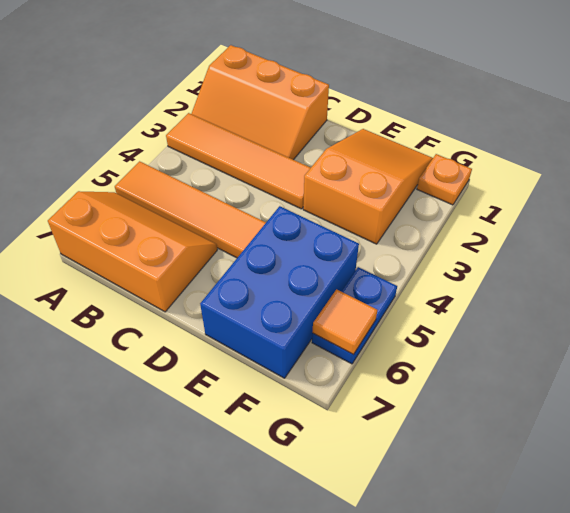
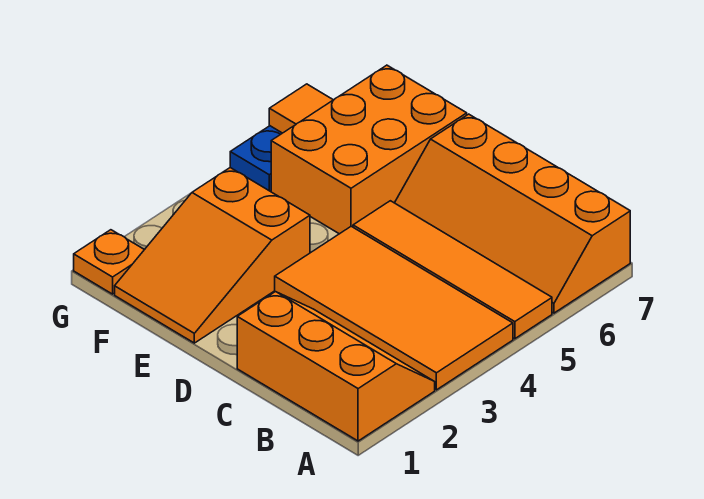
orange 1x4 tile [166,113,311,209] -> orange 2x4 tile [275,226,513,390]
orange 2x3 slope [48,191,217,312] -> orange 2x4 slope [395,114,630,313]
blue 2x3 brick [200,206,359,378] -> orange 2x3 brick [271,65,467,234]

